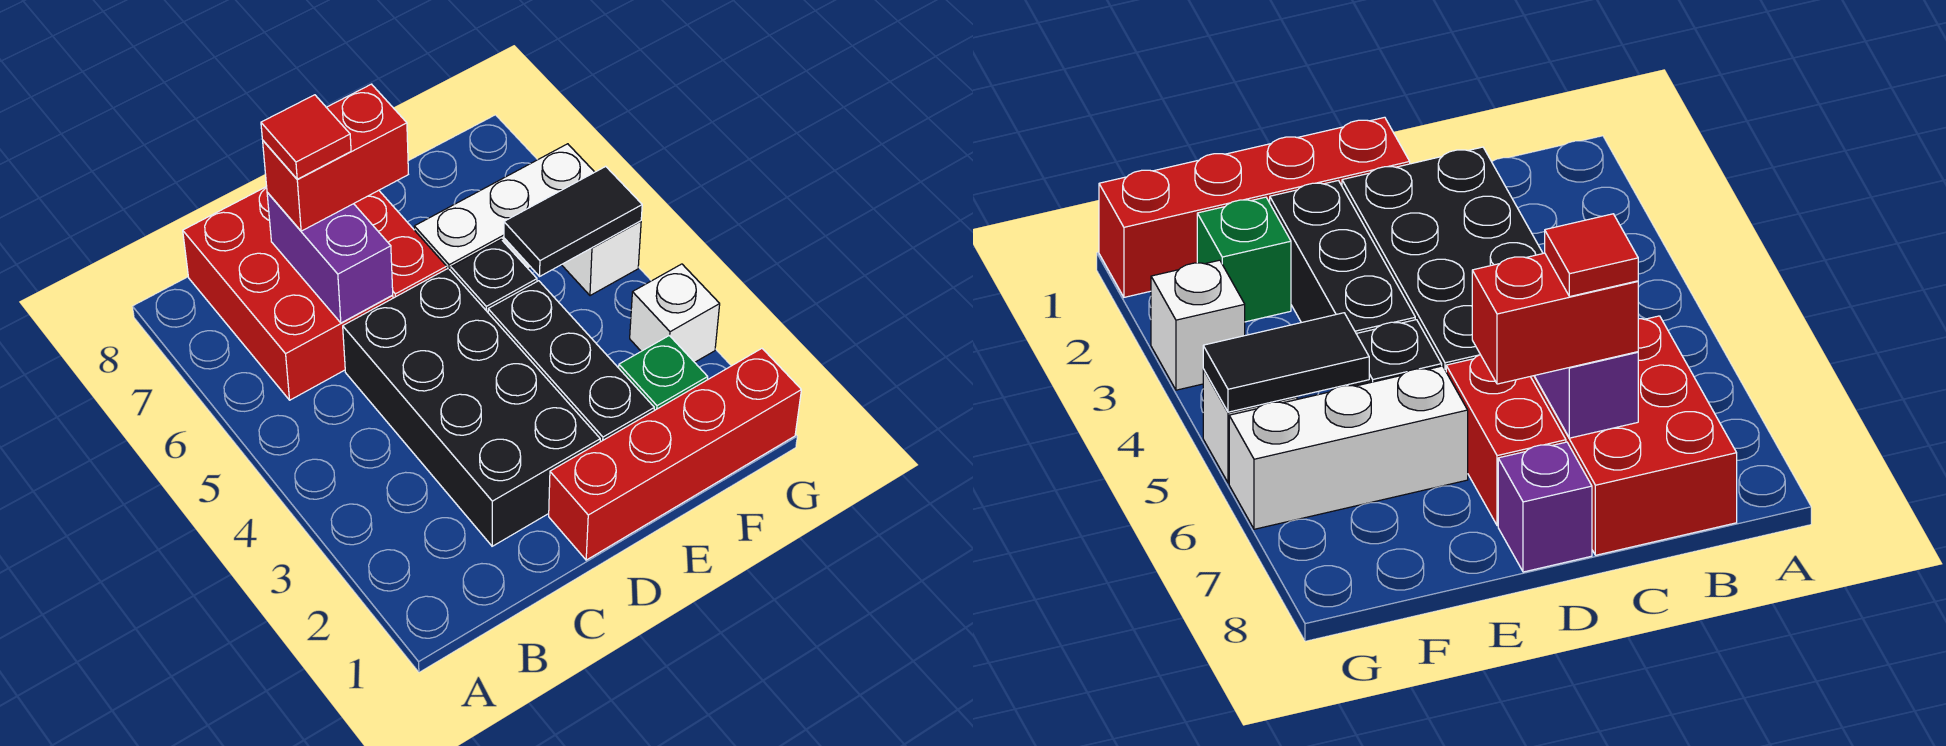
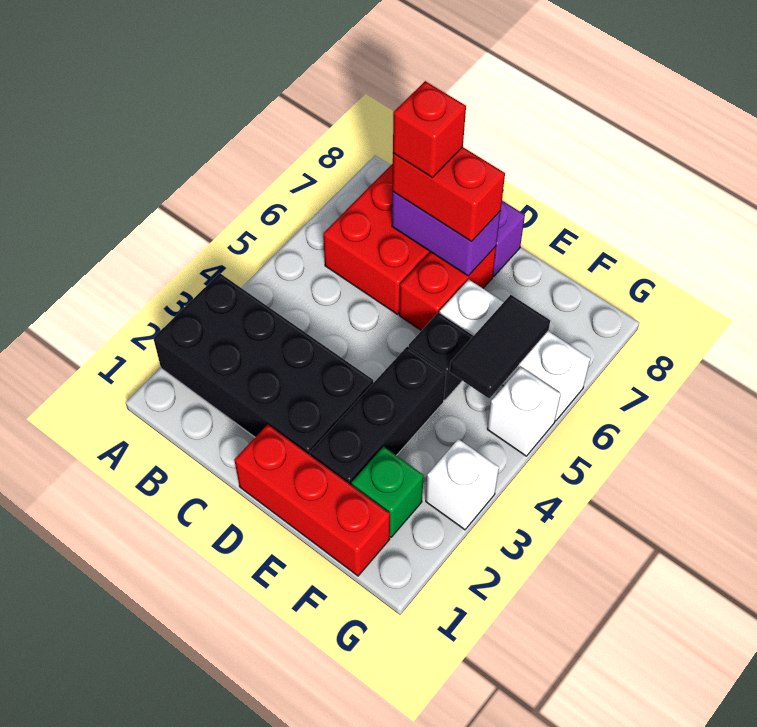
black 2x4 brick [343,268,600,546] -> black 2x4 brick turned to [153,273,373,455]
purple 1x2 brick [267,193,393,323] -> purple 1x2 brick turned to [392,192,501,276]
red 1x1 tile [261,95,351,179] -> red 1x1 brick [393,81,466,178]
red 1x4 brick [549,349,801,560] -> red 1x3 brick [234,425,390,576]
black 1x2 tile [504,166,642,276] -> black 1x2 tile turned to [450,295,550,398]

